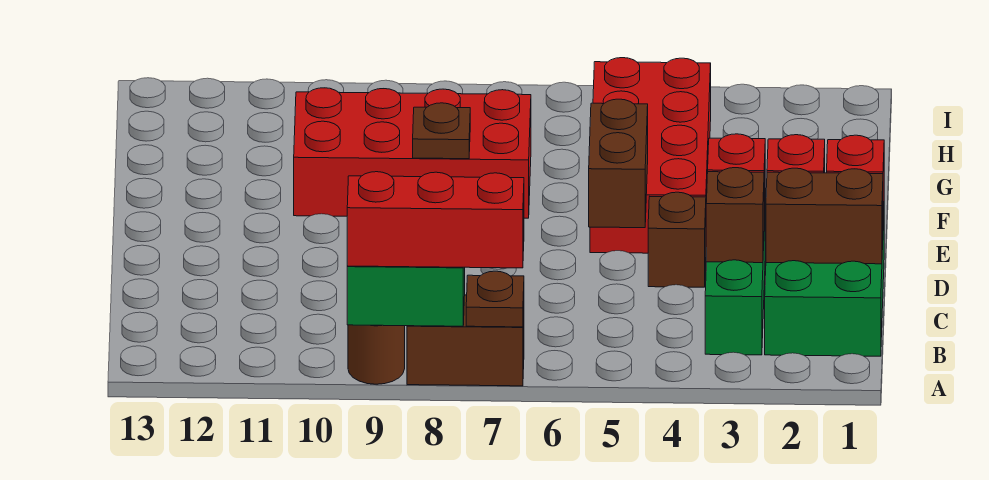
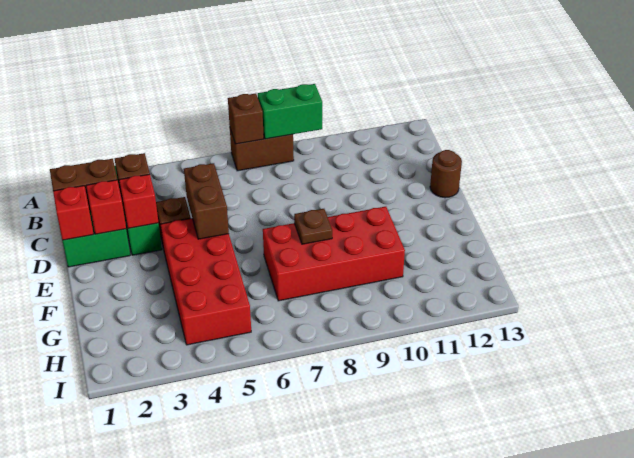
brown 1x1 plate [466,271,524,327] -> brown 1x1 brick [228,94,264,144]
red 1x3 brick [347,172,524,268] -> none
brown 1x1 round brick [348,325,405,384] -> brown 1x1 round brick moved to [430,150,462,198]

